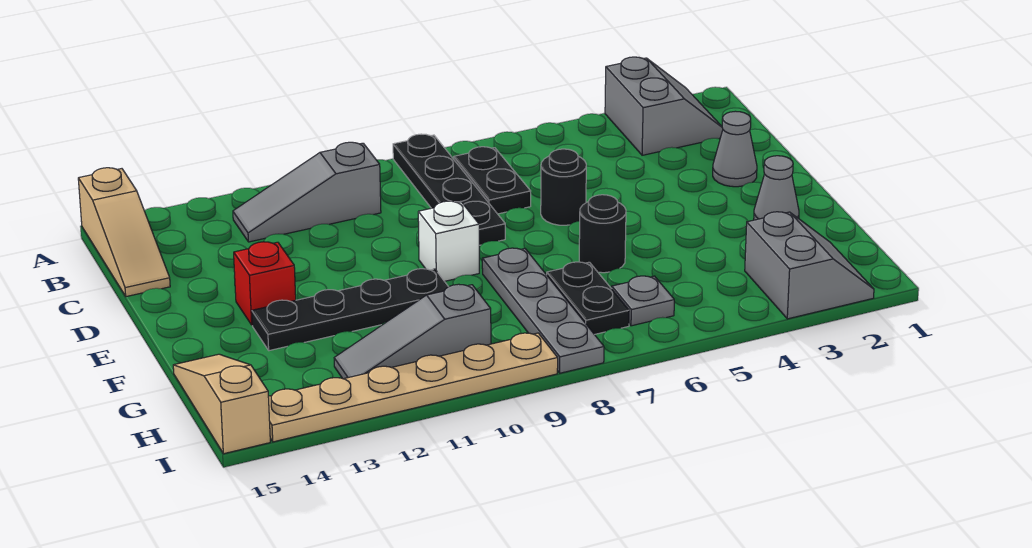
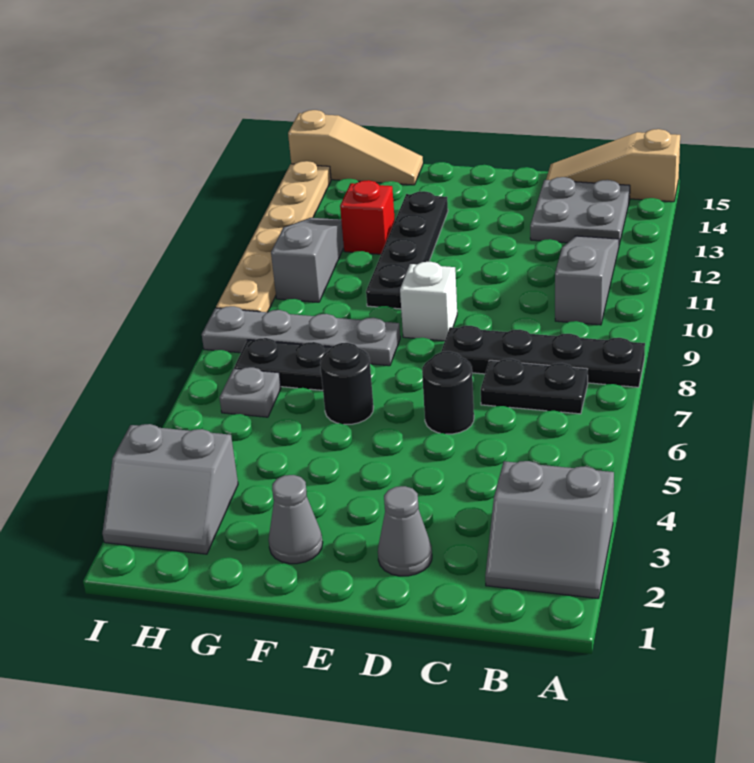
none -> grey 2x2 plate [530,177,630,245]
red 1x1 brick [234,242,296,325] -> red 1x1 brick moved to [340,180,395,254]

